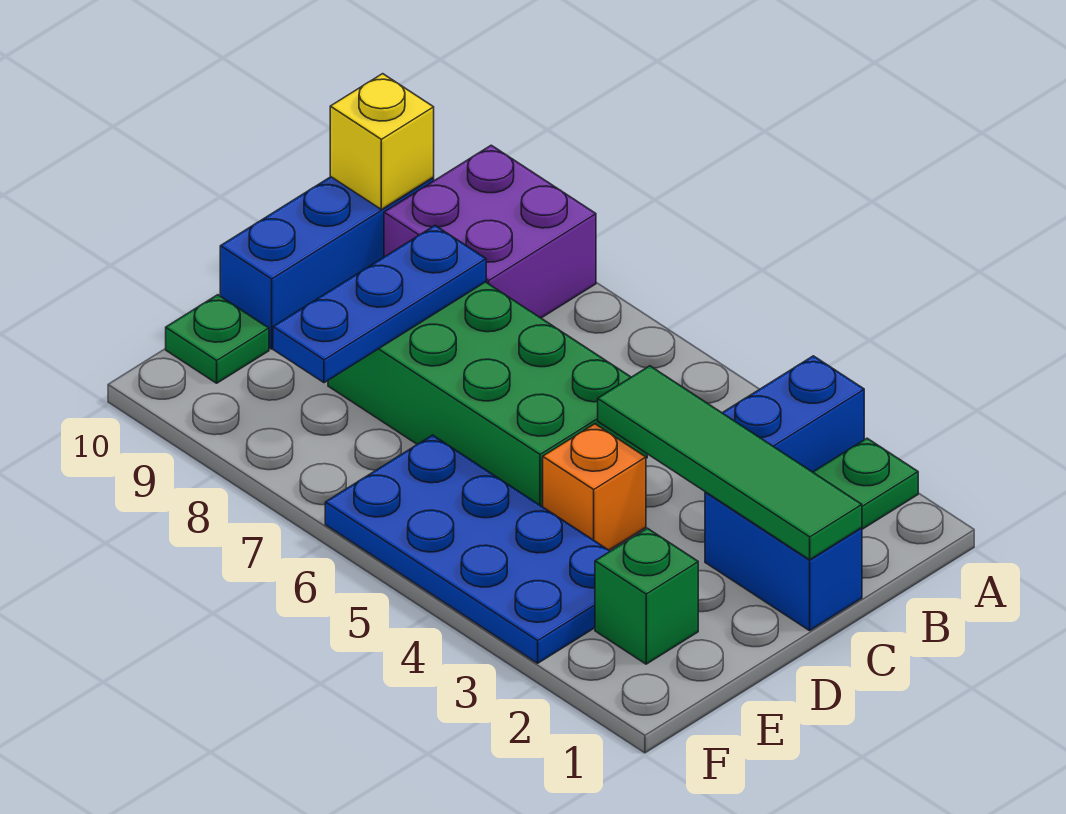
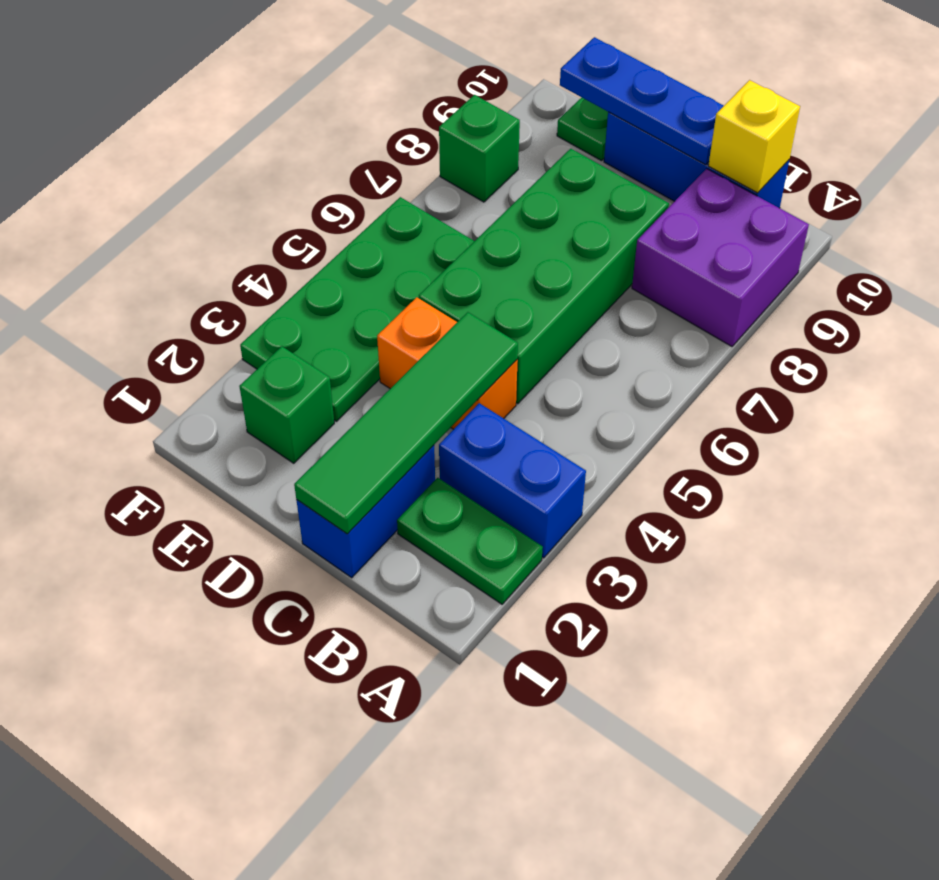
blue 1x3 plate [273,226,486,383] -> blue 1x3 plate moved to [560,37,724,165]
orange 1x1 brick [543,424,646,550] -> orange 1x2 brick [377,297,518,429]
blue 2x4 plate [325,435,610,663] -> green 2x4 plate [240,197,474,421]
none -> green 1x1 brick [439,95,520,202]

